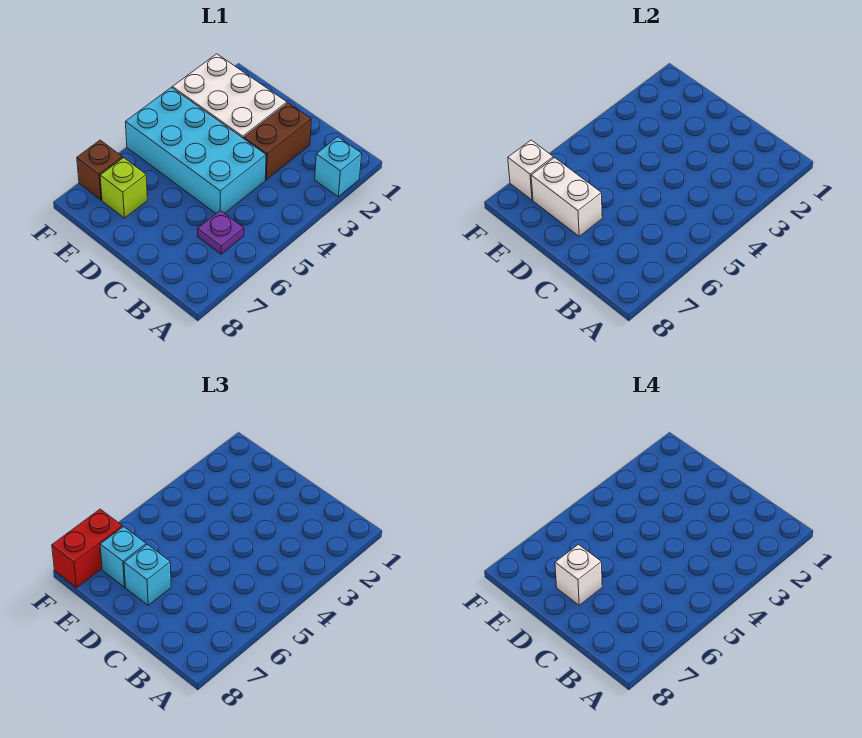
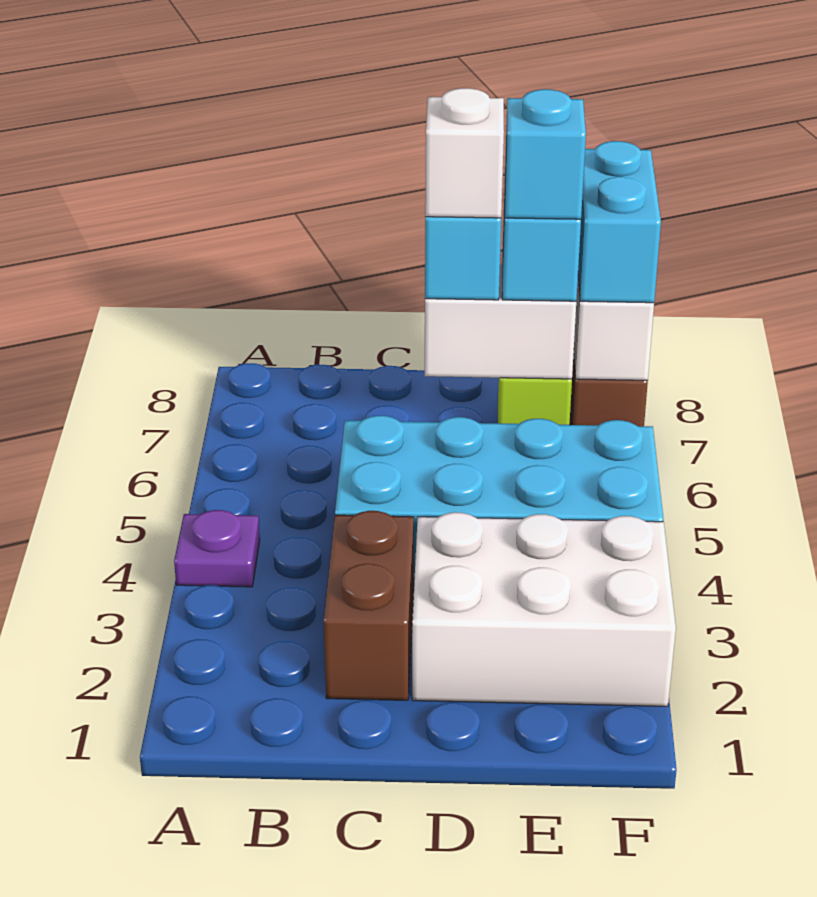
cyan 1x1 brick [315,137,362,197] -> cyan 1x1 brick moved to [505,89,586,219]
purple 1x1 plate [198,210,244,254] -> purple 1x1 plate moved to [174,510,260,587]
red 1x2 brick [52,509,122,588] -> cyan 1x2 brick [578,141,661,303]

